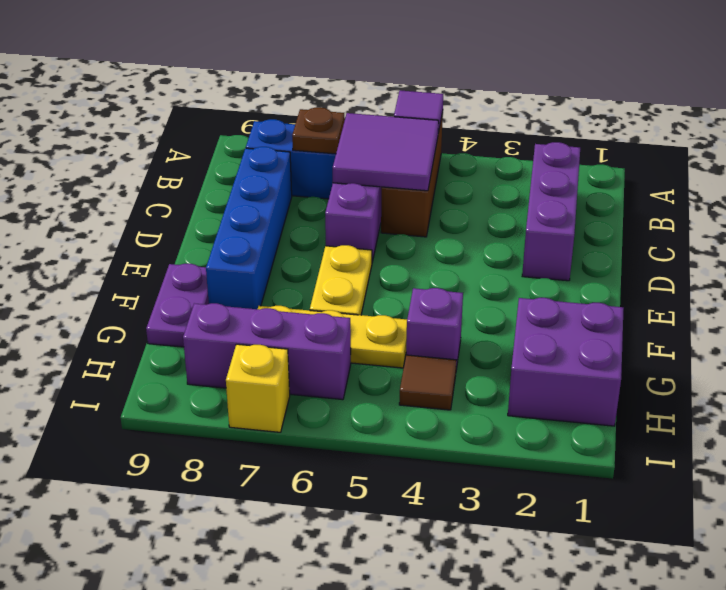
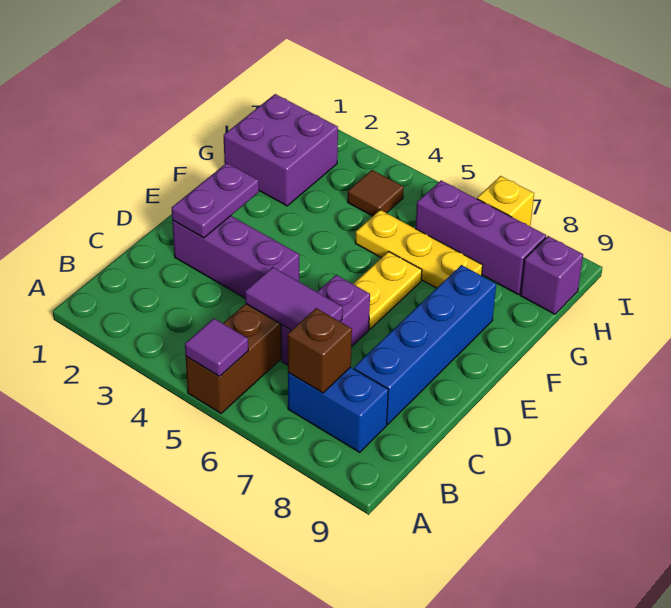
purple 1x3 brick [522,142,580,281] -> purple 1x3 brick turned to [172,216,299,298]
purple 2x2 tile [333,113,439,191] -> purple 1x2 tile [245,267,343,330]
brown 1x1 plate [292,107,344,154] -> brown 1x1 brick [288,308,352,393]
purple 1x2 plate [146,264,209,347] -> purple 1x2 plate moved to [172,163,259,238]
purple 1x1 brick [406,288,463,369] -> purple 1x1 brick moved to [520,236,583,314]

